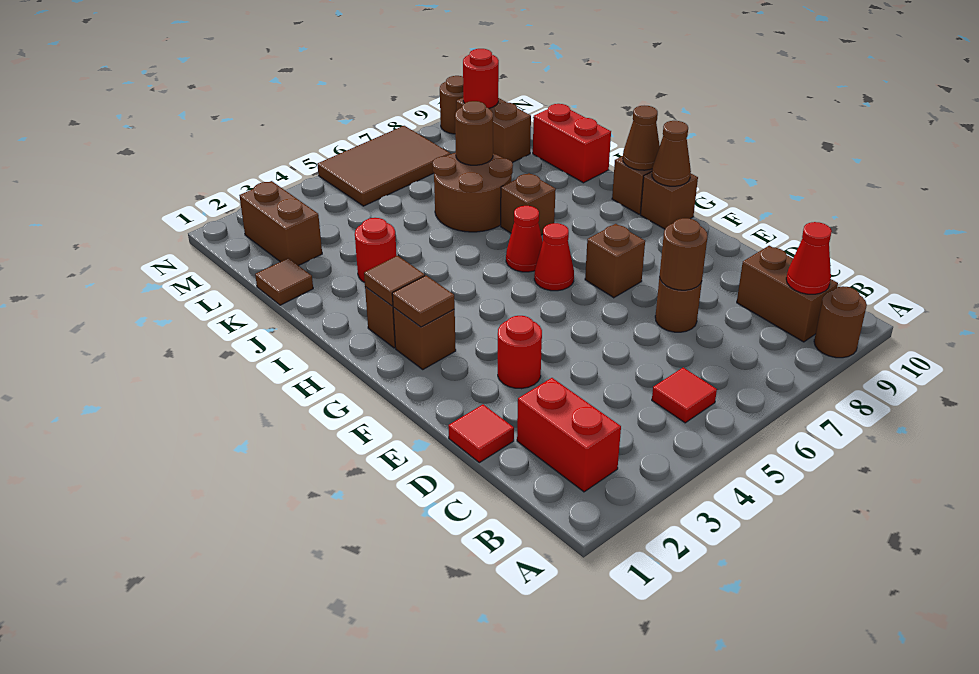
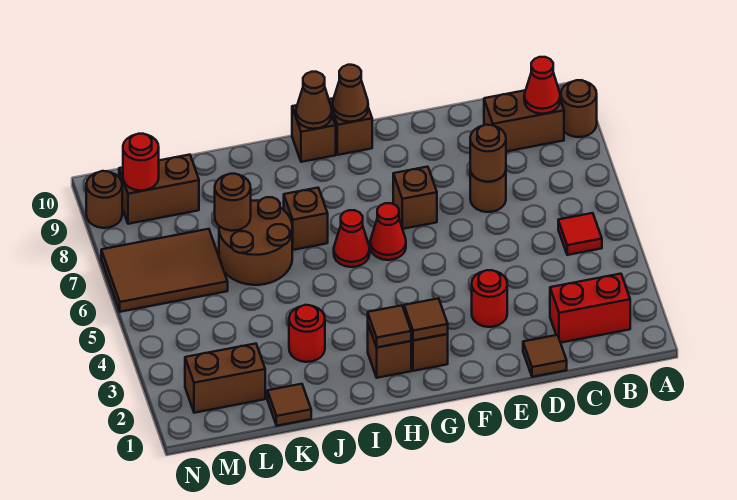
red 1x1 tile [448,405,514,463] -> brown 1x1 tile [523,335,567,377]
red 1x2 brick [533,104,611,183] -> none
brown 2x3 tile [317,126,450,206] -> brown 2x3 tile turned to [101,229,228,312]

